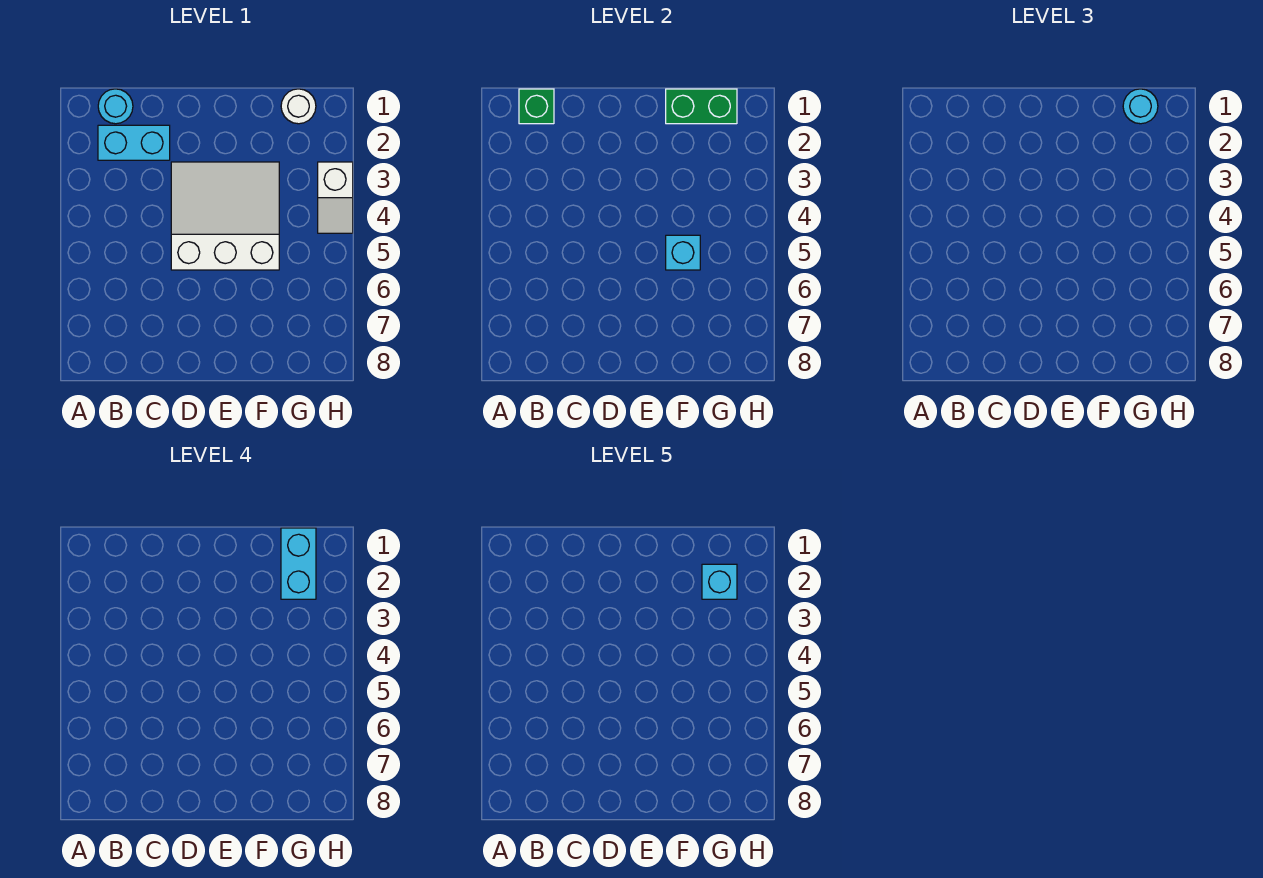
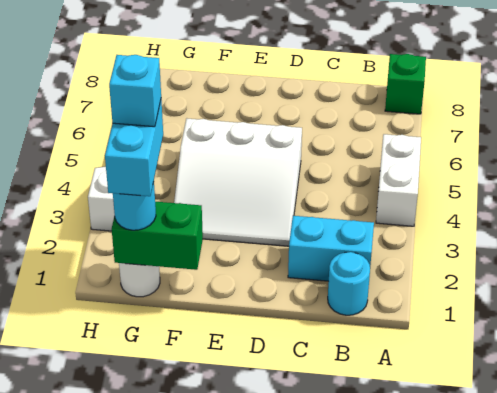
none -> white 1x2 brick [376,134,421,226]
green 1x1 brick [519,89,554,124] -> green 1x1 brick moved to [385,54,426,114]
cyan 1x1 brick [666,235,700,270] -> none

